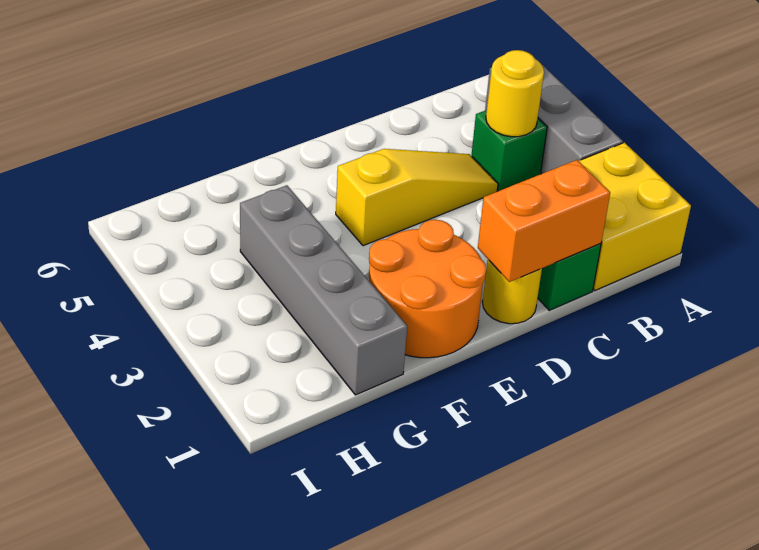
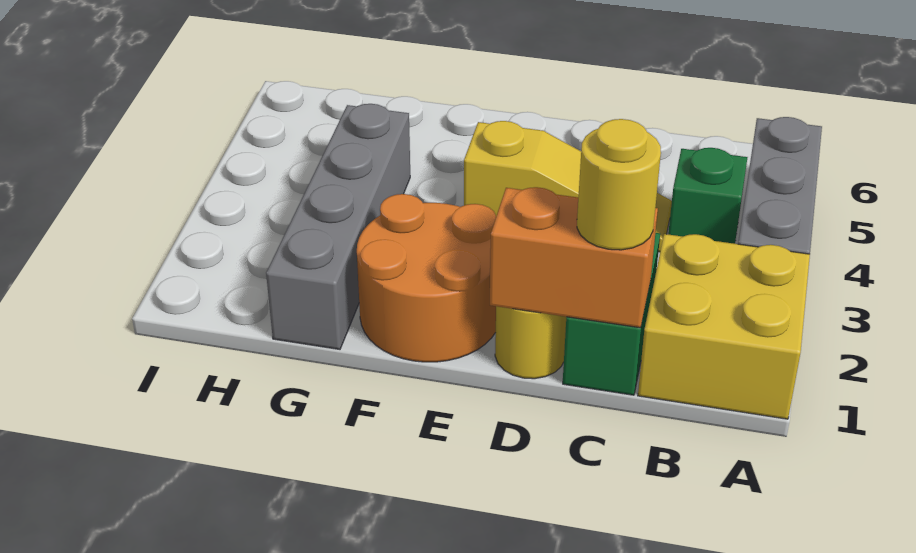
yellow 1x1 round brick [486,50,544,137] -> yellow 1x1 round brick moved to [577,119,661,250]

